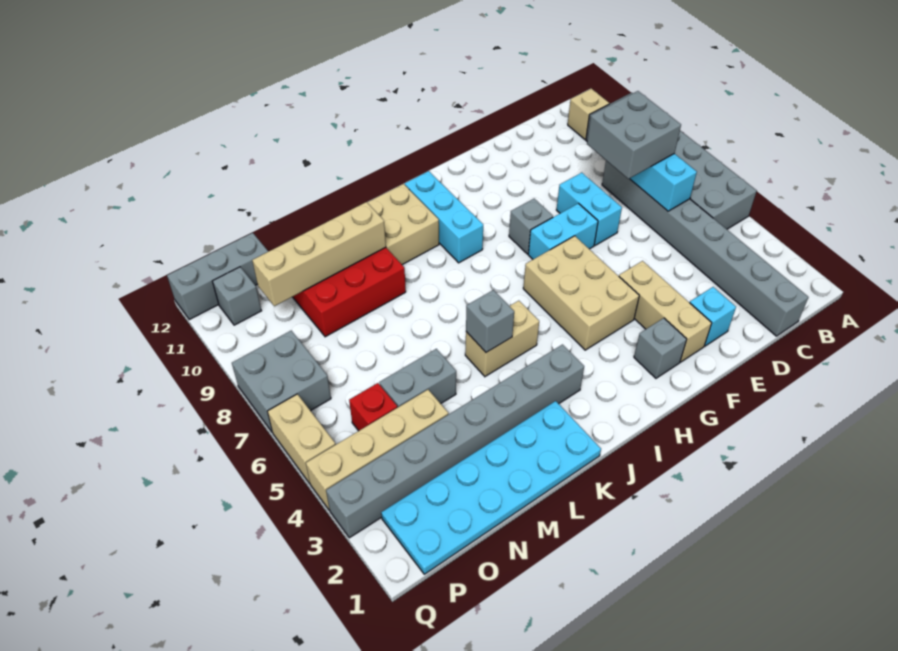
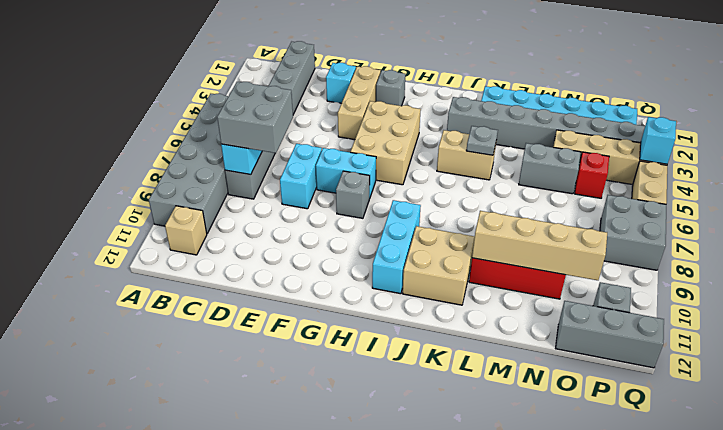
grey 1x1 brick [466,290,514,352] -> grey 1x1 plate [466,126,498,155]
none -> cyan 1x1 brick [640,117,676,164]

